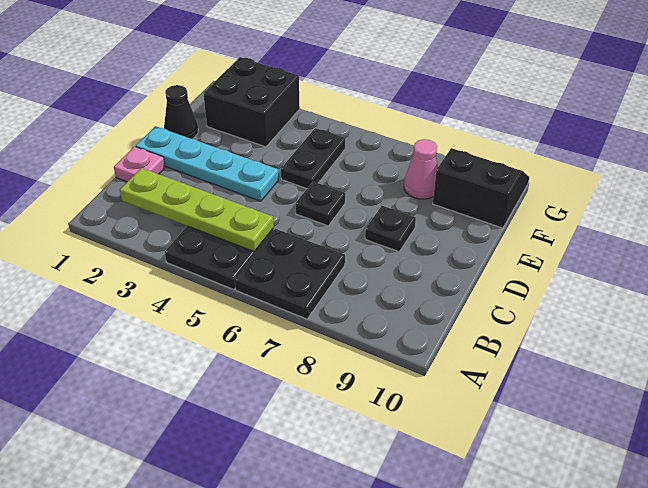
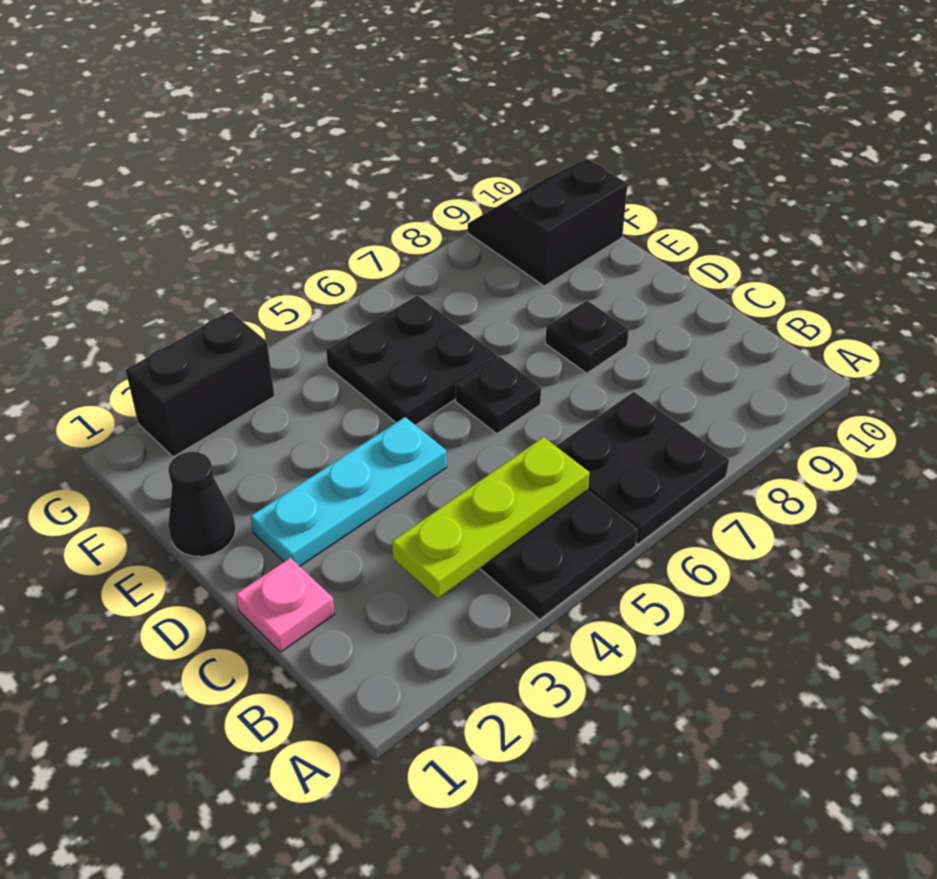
lime 1x4 plate [120,168,274,251] -> lime 1x3 plate [392,437,590,598]
cyan 1x4 plate [136,126,279,201] -> cyan 1x3 plate [251,417,447,566]
black 1x2 plate [281,128,346,189] -> black 2x2 plate [326,296,498,425]
black 2x2 brick [203,57,300,147] -> black 1x2 brick [126,311,274,457]
pink 1x1 cone [404,139,438,199] -> none

